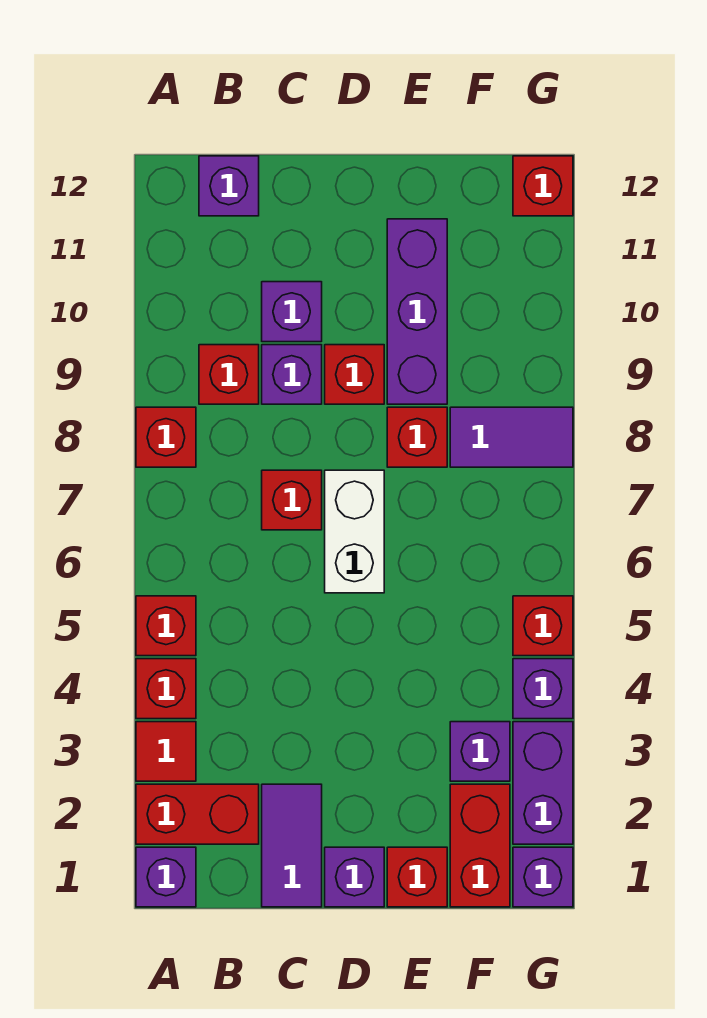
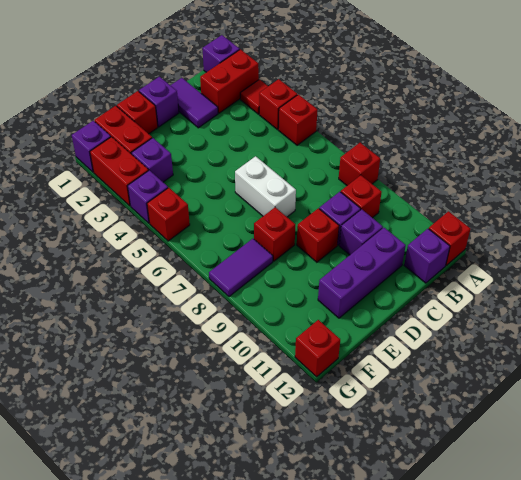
red 1x1 brick [262,470,322,530] -> red 1x1 brick moved to [429,211,471,265]
purple 1x3 brick [387,219,447,404] -> purple 1x3 brick turned to [318,228,406,318]
purple 1x2 brick [513,722,573,844] -> red 1x2 brick [90,137,149,206]

